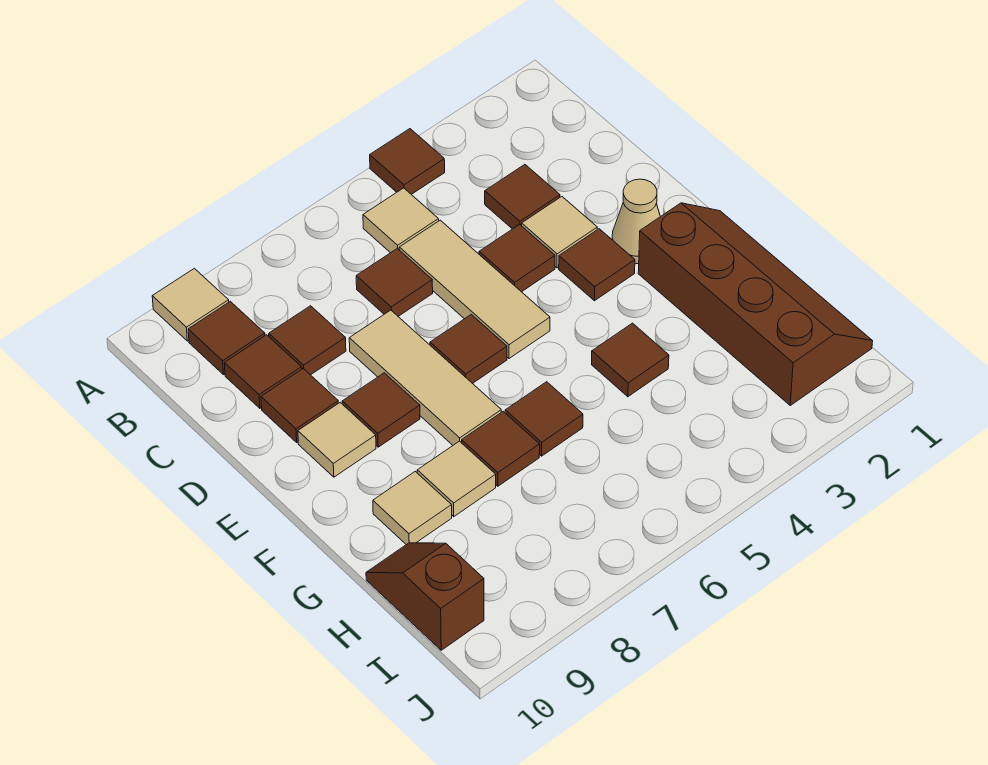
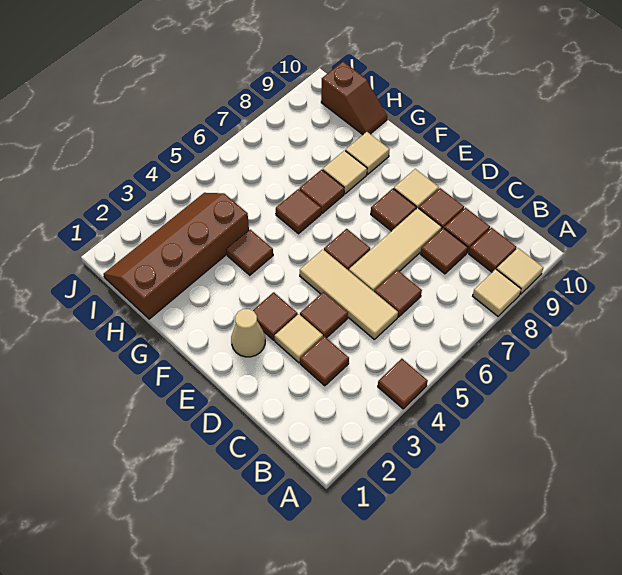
tan 1x1 tile [363,188,439,253] -> tan 1x1 tile moved to [473,269,521,316]
tan 1x3 tile [349,310,501,445] -> tan 1x3 tile turned to [349,208,442,291]
brown 2x4 slope [638,203,873,405] -> brown 2x4 slope turned to [103,193,249,319]

